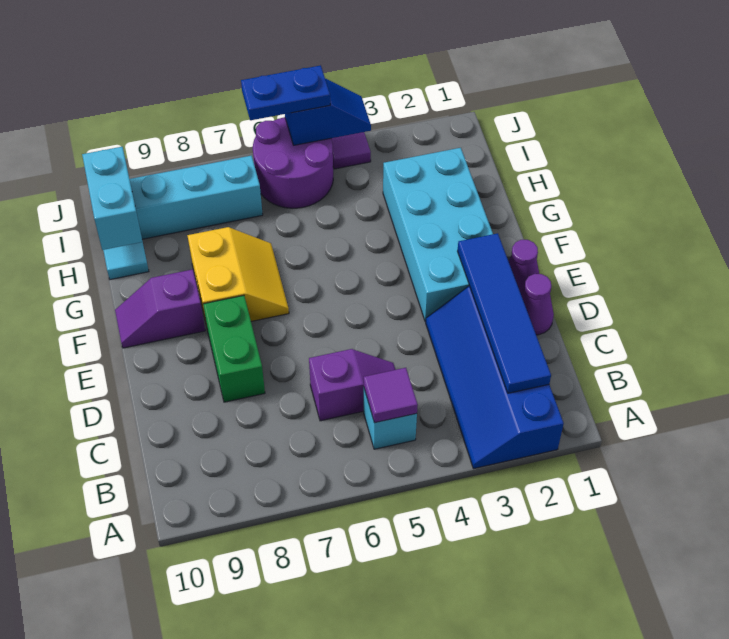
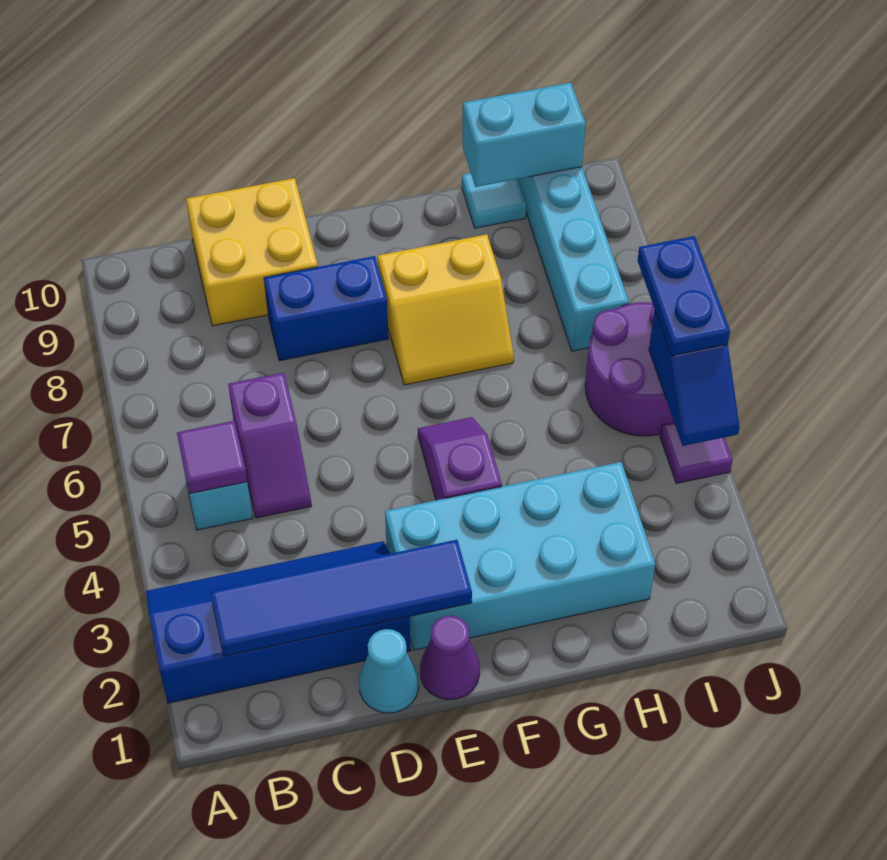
none -> yellow 2x2 brick [186,178,318,326]
purple 1x1 cone [521,274,554,335] -> cyan 1x1 cone [359,629,419,713]
green 1x2 brick [203,295,265,402] -> blue 1x2 brick [264,256,388,361]
purple 1x2 slope [115,269,205,348] -> purple 1x2 slope moved to [418,417,502,500]

